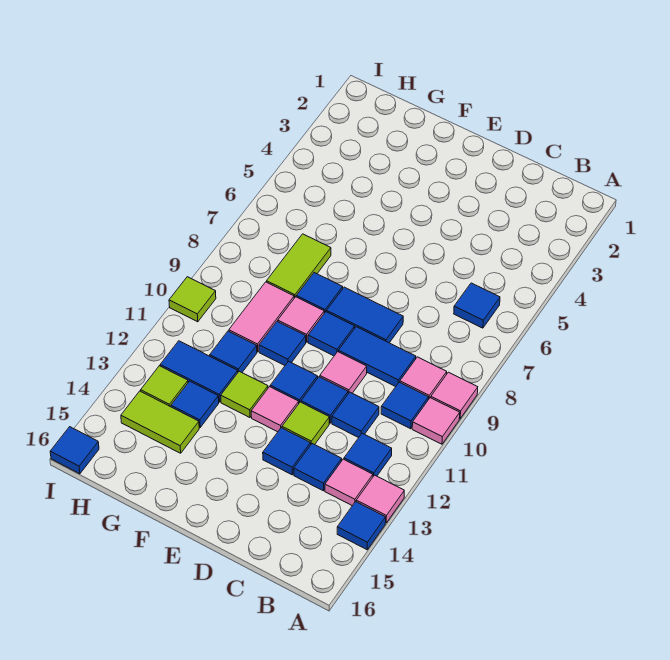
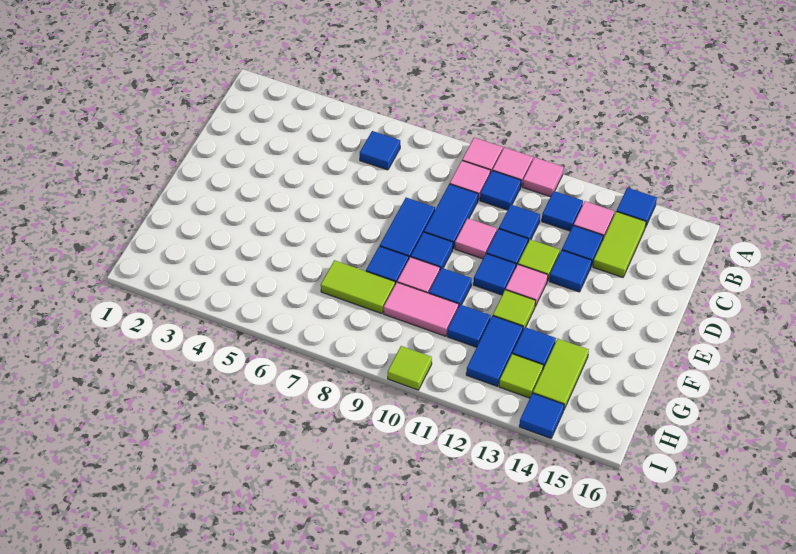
pink 1x1 tile [356,475,404,523] -> pink 1x1 tile moved to [523,158,564,197]
none -> lime 1x2 tile [593,212,646,277]
blue 1x1 tile [50,427,99,474] -> blue 1x1 tile moved to [519,393,564,438]

